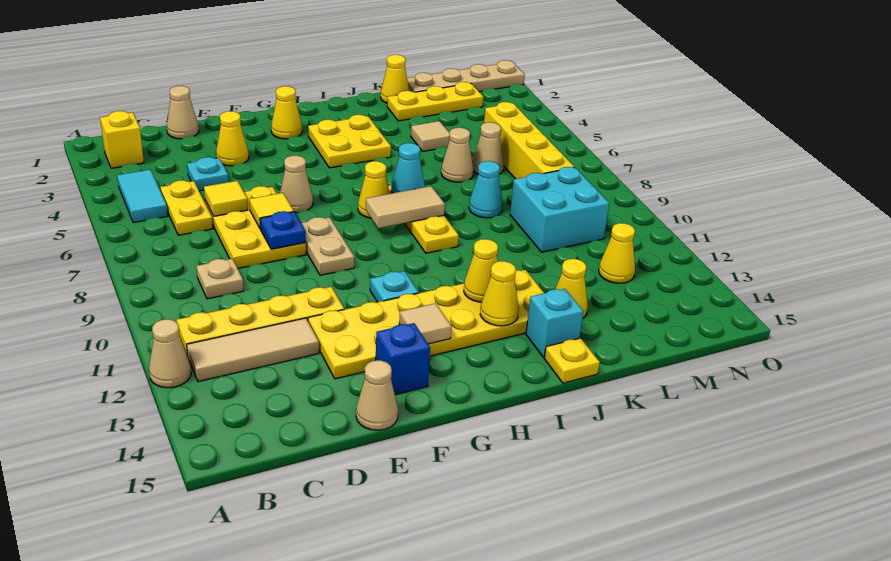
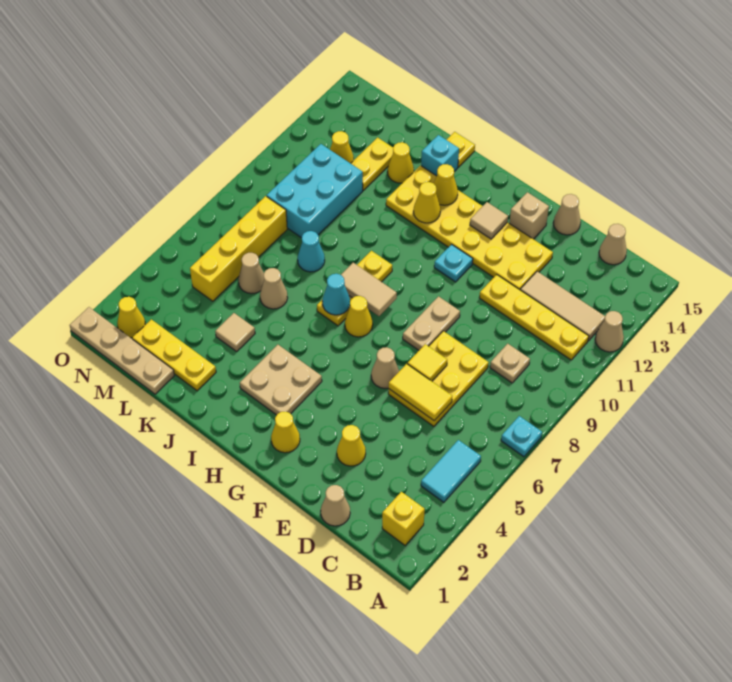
yellow 1x2 plate [161,180,213,235] -> yellow 1x2 plate moved to [351,138,393,190]
none -> tan 1x1 cone [599,224,627,265]
cyan 1x1 plate [187,157,229,191] -> cyan 1x1 plate moved to [501,416,542,457]
yellow 1x1 tile [204,181,248,216] -> yellow 1x2 tile [389,364,452,421]
blue 1x1 plate [260,211,306,249] -> none
blue 1x1 brick [376,323,430,395] -> tan 1x1 brick [509,192,549,239]
yellow 2x2 plate [308,115,391,168] -> tan 2x2 plate [240,345,322,415]
yellow 1x1 cone [381,55,409,103] -> yellow 1x1 cone moved to [117,297,145,338]
cyan 2x2 brick [510,167,609,252] -> cyan 2x3 brick [267,144,363,238]

